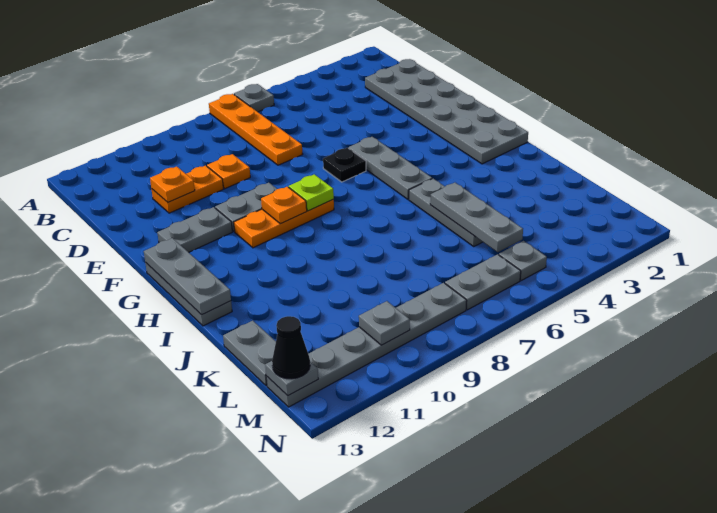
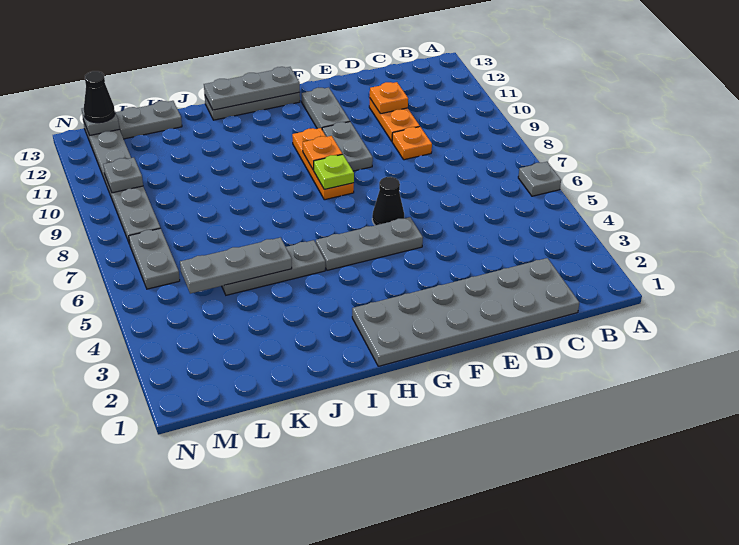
orange 1x4 plate [209,94,303,165] -> none
black 1x1 plate [323,148,366,182] -> black 1x1 cone [372,177,404,225]
grey 1x1 plate [499,241,547,280] -> none

